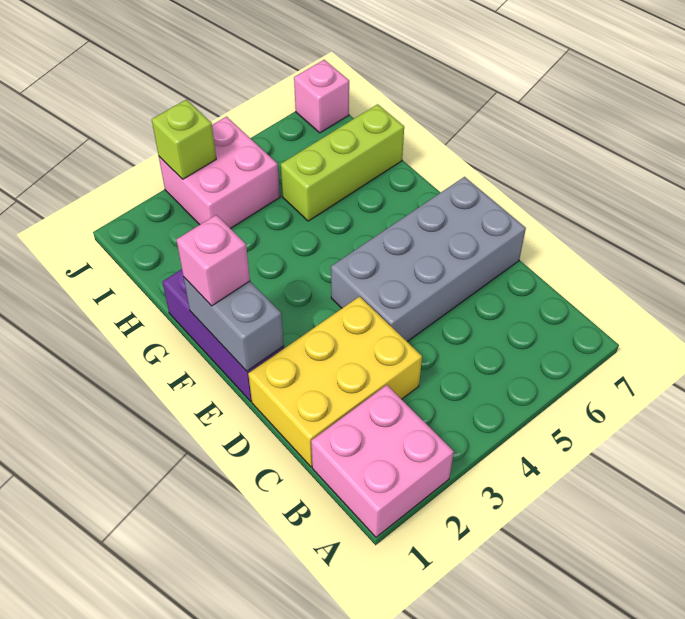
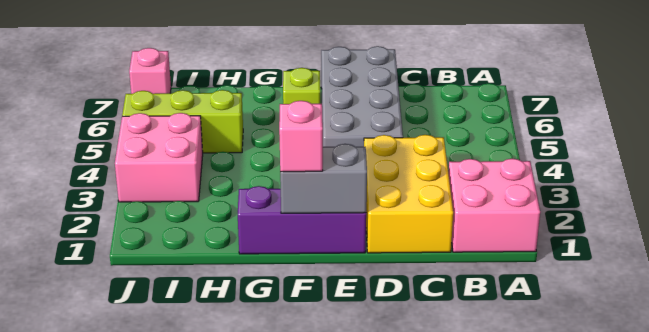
lime 1x3 brick [281,104,404,221] -> lime 1x3 brick turned to [122,90,243,153]
lime 1x1 brick [152,100,216,179] -> lime 1x1 brick moved to [283,68,320,104]

